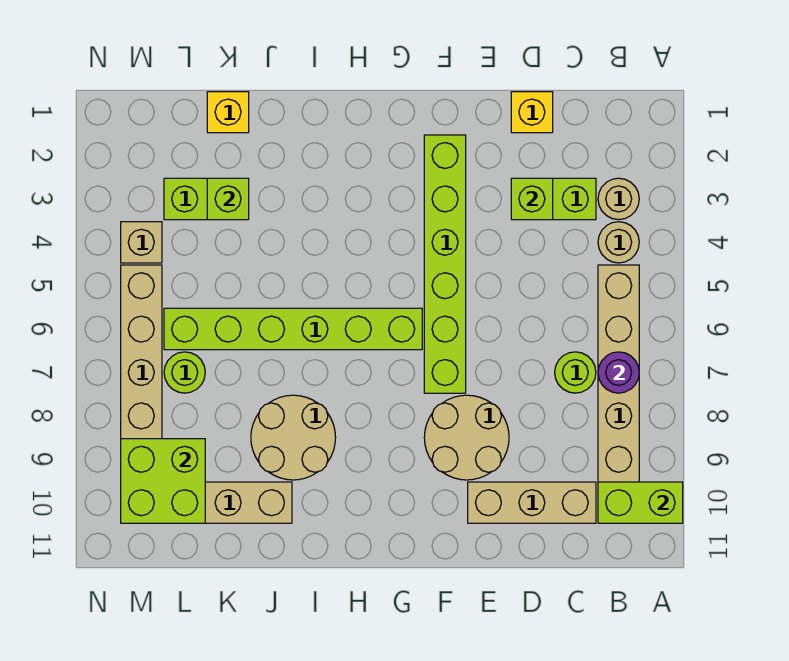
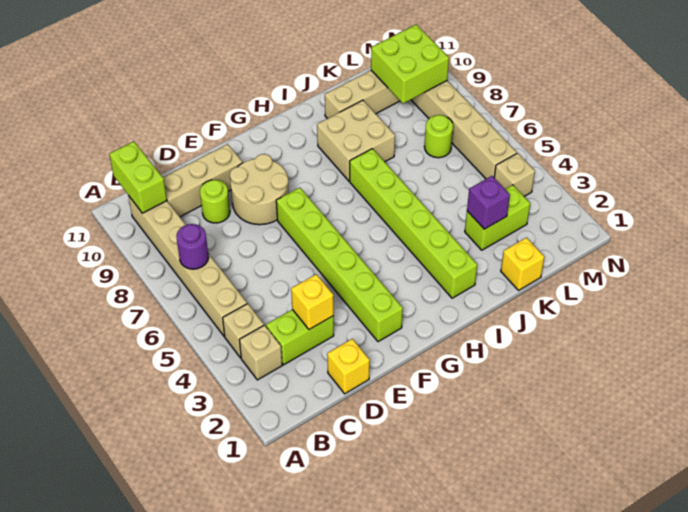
lime 1x2 brick [598,482,683,523] -> lime 1x2 brick turned to [109,141,167,213]
tan 1x1 round brick [598,178,639,220] -> tan 1x1 brick [239,325,282,380]
tan 1x1 round brick [598,222,639,263] -> tan 1x1 brick [223,304,264,358]
lime 1x1 round brick [555,352,596,393] -> lime 1x1 round brick moved to [200,180,230,223]
lime 1x1 brick [511,178,553,220] -> yellow 1x1 brick [291,274,334,329]
lime 1x6 brick [164,308,422,350] -> lime 1x6 brick turned to [350,149,477,298]
tan 2x2 round brick [251,395,336,480] -> tan 2x2 brick [317,100,395,181]
lime 1x1 brick [207,178,249,220] -> purple 1x1 brick [467,176,510,229]

